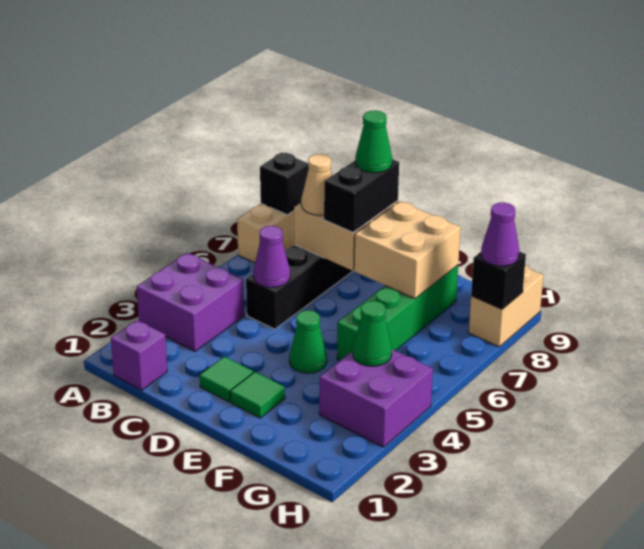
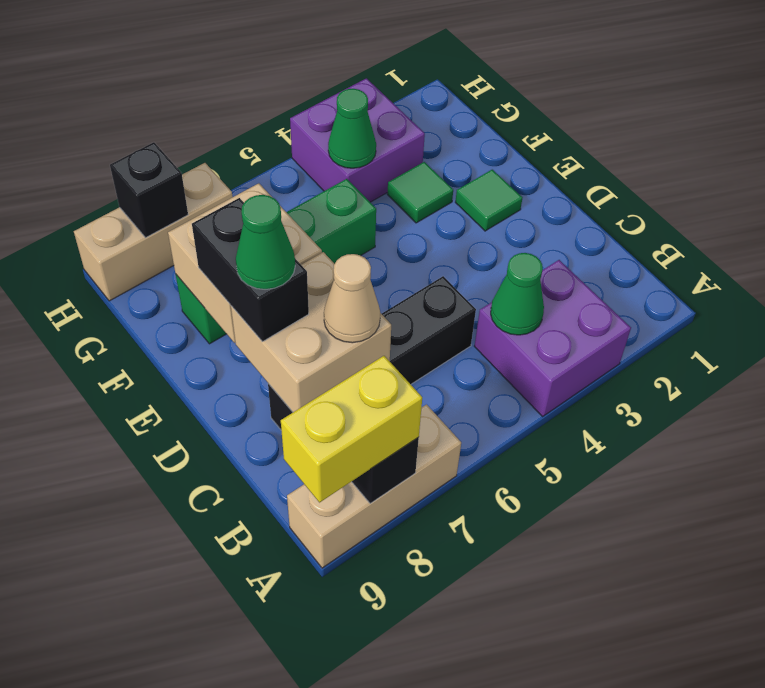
none -> yellow 1x2 brick [281,356,422,503]
purple 1x1 brick [111,320,167,390] -> none
purple 1x1 cone [253,226,290,288] -> none
green 1x1 tile [199,356,254,402] -> green 1x1 tile moved to [387,162,453,223]
black 1x2 brick [324,159,399,232] -> black 1x2 brick turned to [192,198,309,342]
green 1x1 cone [289,310,327,373] -> green 1x1 cone moved to [491,253,544,335]
tan 1x2 brick [469,265,544,347] -> tan 1x3 brick [74,163,233,301]
purple 1x1 cone [481,202,519,266] -> none

